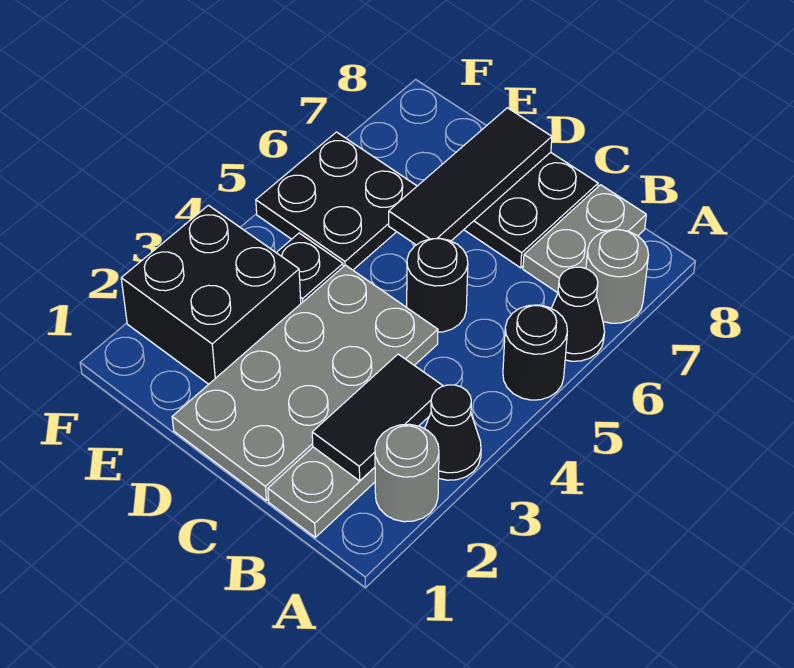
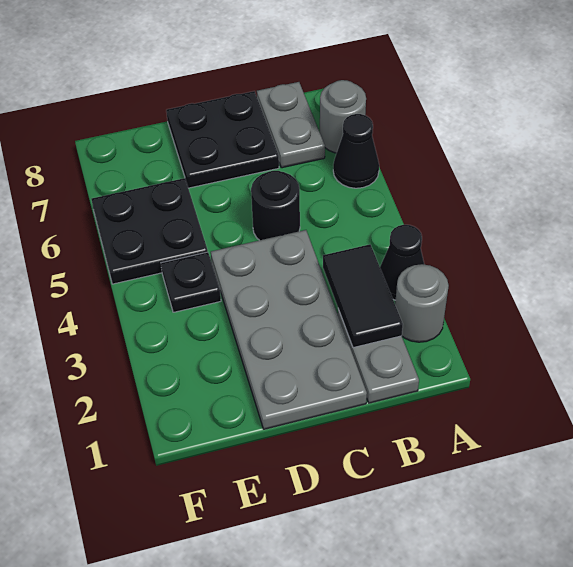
black 1x1 round brick [503,305,567,400] -> none
black 1x3 tile [389,108,552,245] -> none
black 2x2 brick [121,205,301,384] -> none

